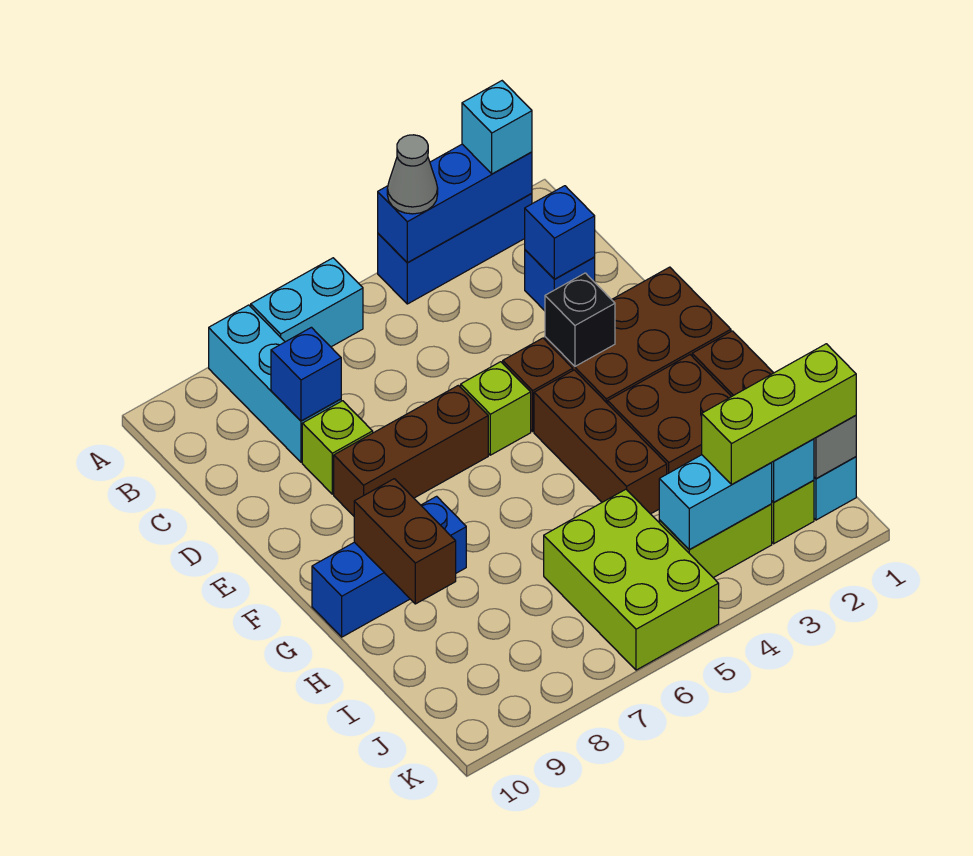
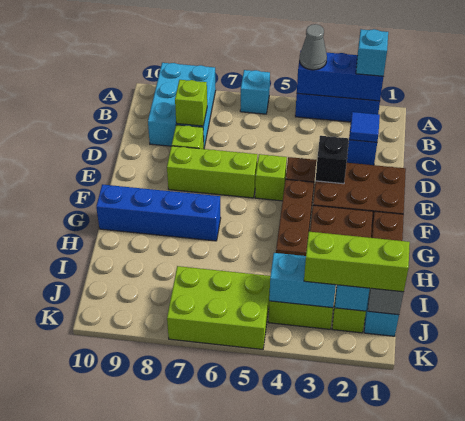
cyan 1x2 brick [251,258,363,347] -> cyan 1x1 brick [240,70,270,114]
cyan 1x3 brick [209,305,341,462] -> cyan 2x3 brick [148,63,216,147]
blue 1x1 brick [525,186,595,279] -> blue 1x1 tile [350,112,380,142]
blue 1x1 brick [271,327,341,421] -> lime 1x1 brick [175,80,207,126]
brown 1x3 brick [334,385,488,516] -> lime 1x3 brick [167,146,257,198]
blue 1x3 brick [312,496,466,637] -> blue 1x4 brick [96,184,221,241]
brown 1x2 brick [354,479,456,604] -> none
lime 2x3 brick [544,489,719,670] -> lime 2x3 brick turned to [167,266,270,349]

